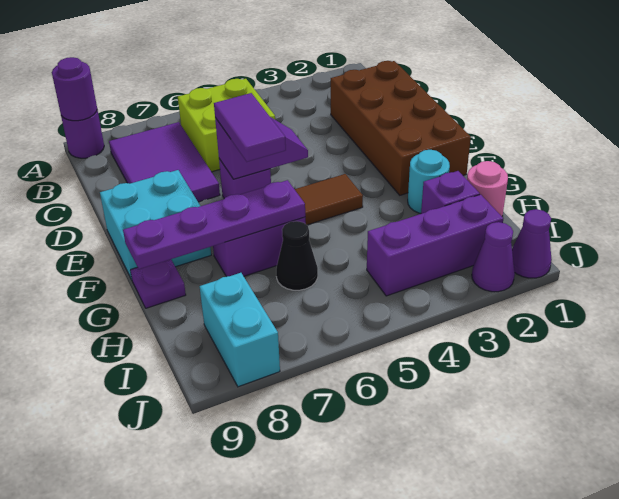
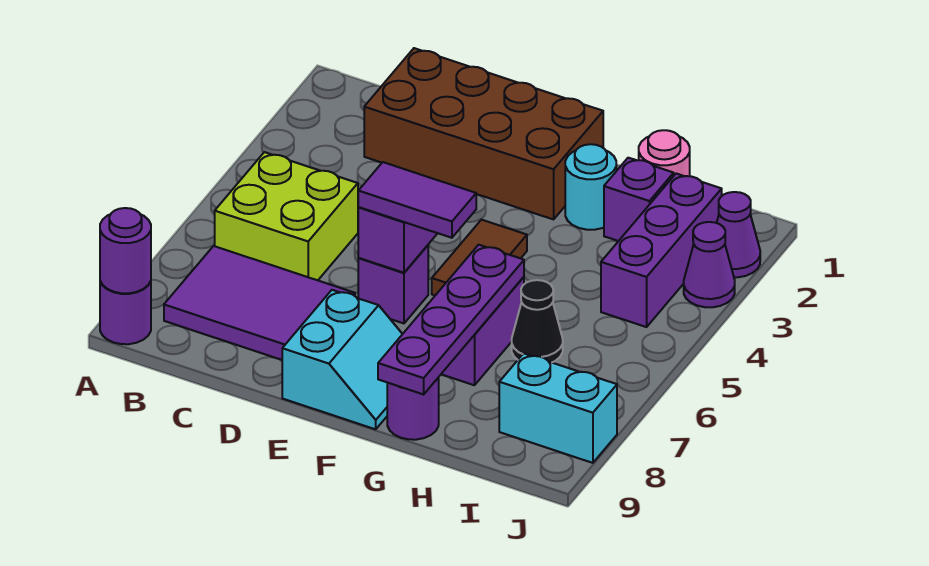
cyan 2x2 brick [100,170,211,280] -> cyan 2x2 slope [282,290,402,429]
purple 1x1 plate [130,259,186,308] -> purple 1x1 round brick [387,377,439,440]
purple 1x1 cone [512,209,552,278] -> purple 1x1 cone moved to [684,222,735,307]

